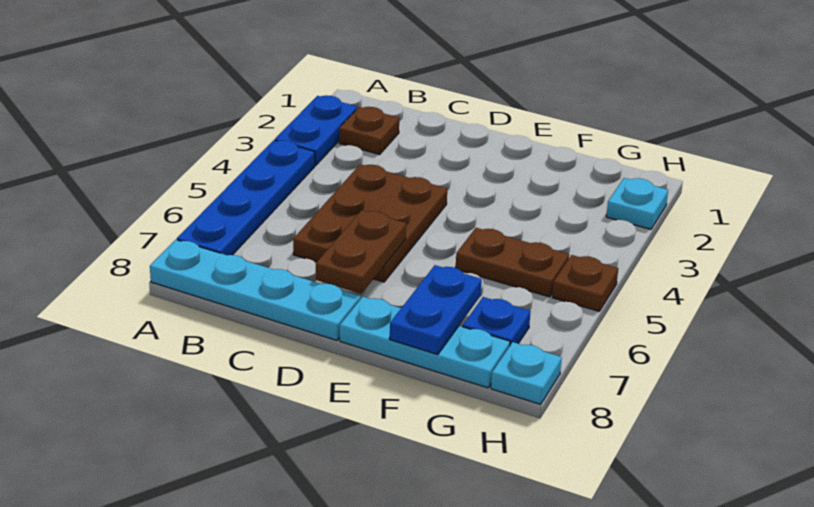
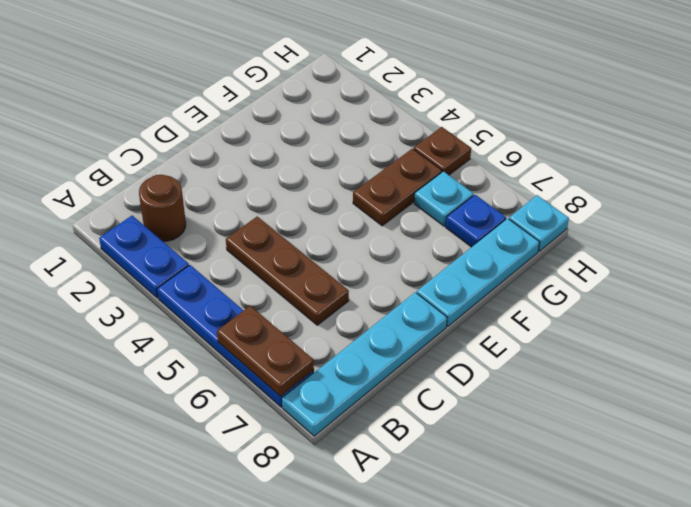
brown 1x1 plate [339,107,399,155] -> brown 1x1 round brick [139,175,186,241]
brown 2x3 plate [293,164,447,282] -> brown 1x3 plate [226,217,349,325]
brown 1x2 plate [316,210,406,294] -> brown 1x2 plate moved to [217,306,314,397]
blue 1x2 plate [390,265,482,355] -> none
cyan 1x1 plate [606,178,668,229] -> cyan 1x1 plate moved to [414,171,474,226]

